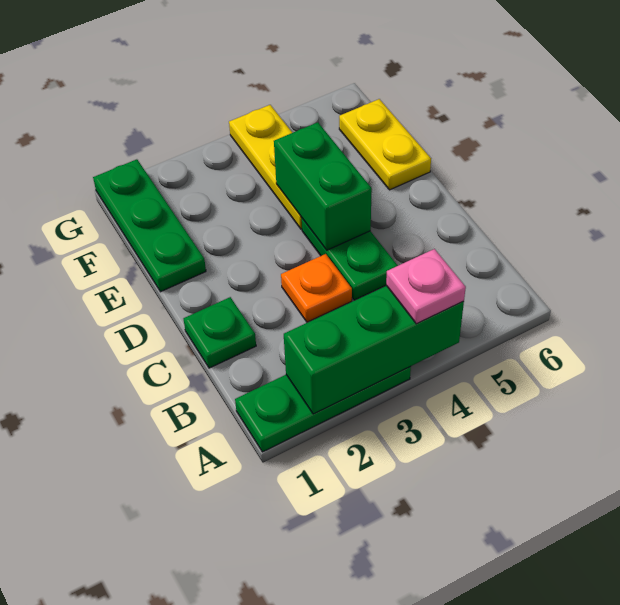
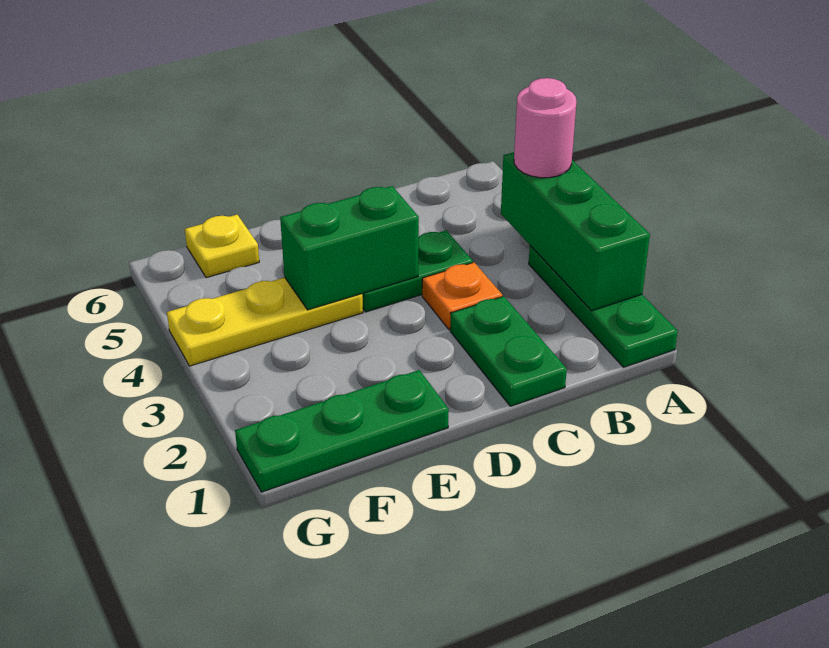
pink 1x1 plate [386,249,466,324] -> pink 1x1 round brick [514,78,577,178]
green 1x1 plate [183,297,256,368] -> green 1x2 plate [450,296,567,406]
yellow 1x2 plate [339,99,431,190] -> yellow 1x1 plate [185,215,259,278]

